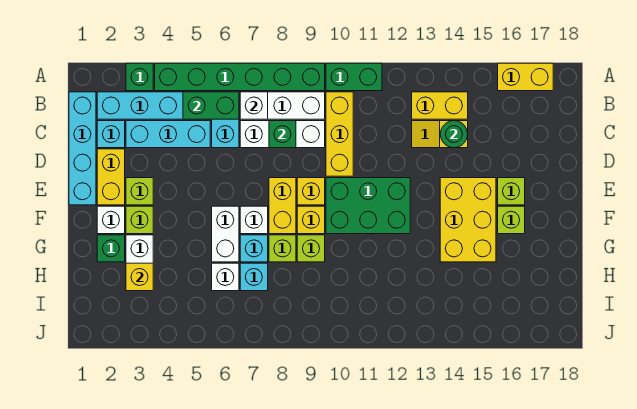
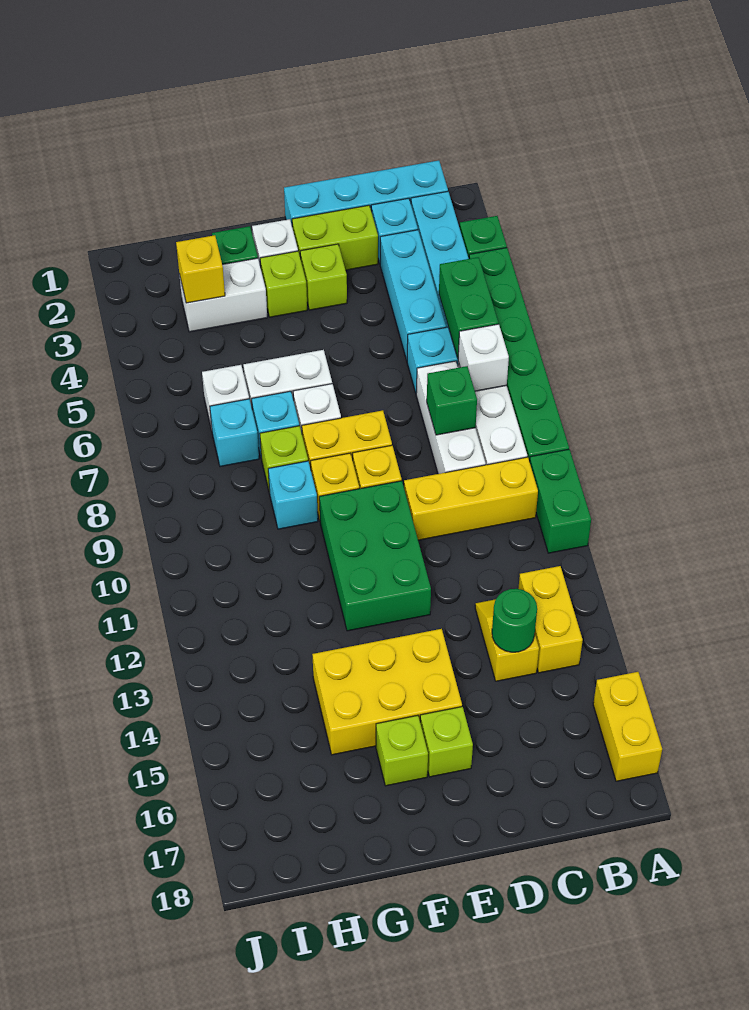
yellow 1x2 brick [97,149,125,205] -> lime 1x2 brick [292,205,378,270]
lime 1x1 brick [297,235,325,262] -> cyan 1x1 brick [268,461,318,529]

